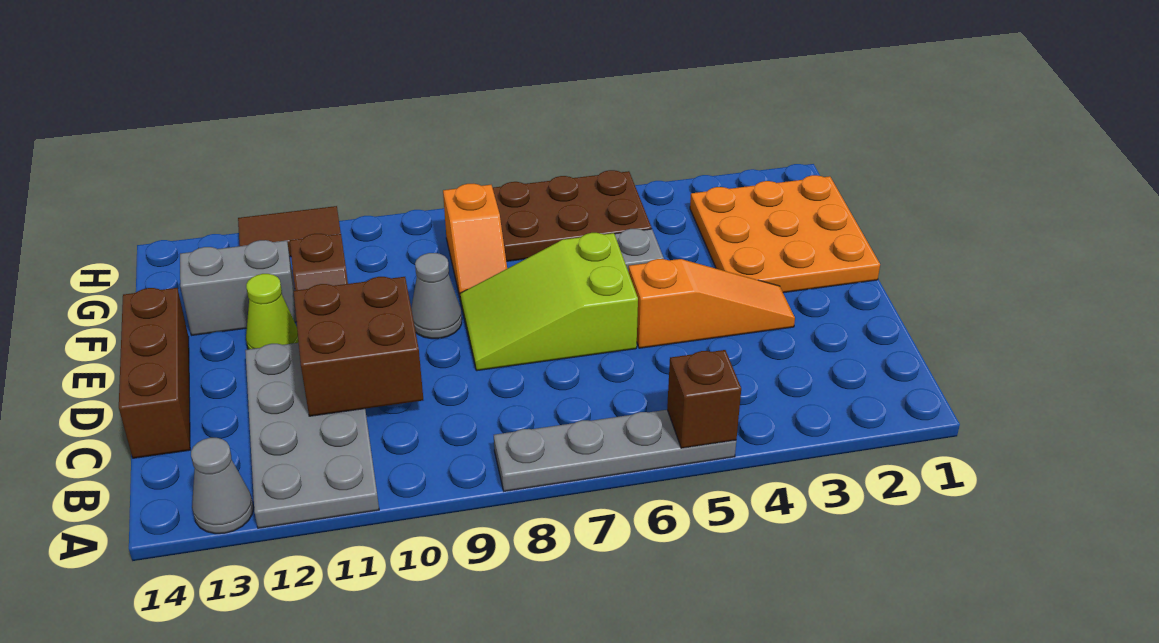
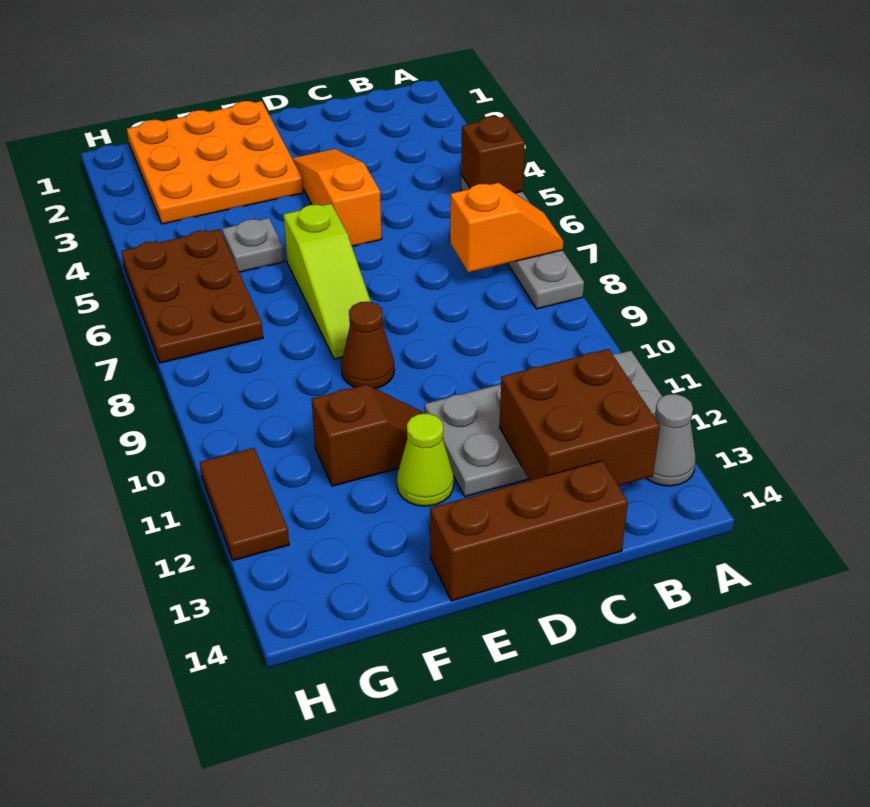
brown 2x2 brick [294,277,423,416] -> brown 2x2 brick moved to [499,349,660,486]
lime 2x3 slope [460,233,638,371] -> lime 1x3 slope [283,204,371,359]
grey 1x1 cone [411,253,462,339] -> brown 1x1 cone [341,302,394,389]
orange 1x2 slope [443,184,507,300] -> orange 1x2 slope moved to [450,183,563,273]
grey 1x2 brick [180,240,297,335] -> none

